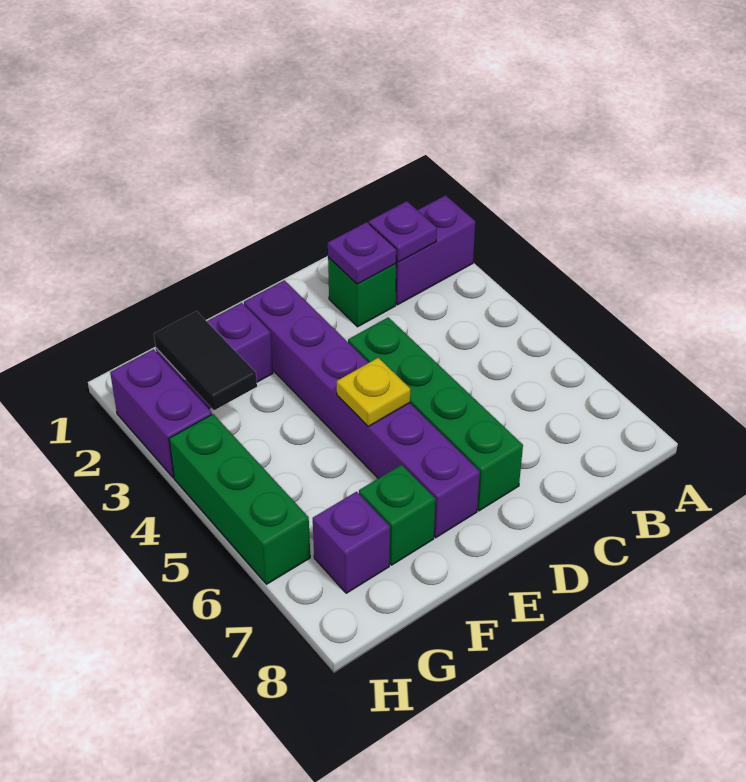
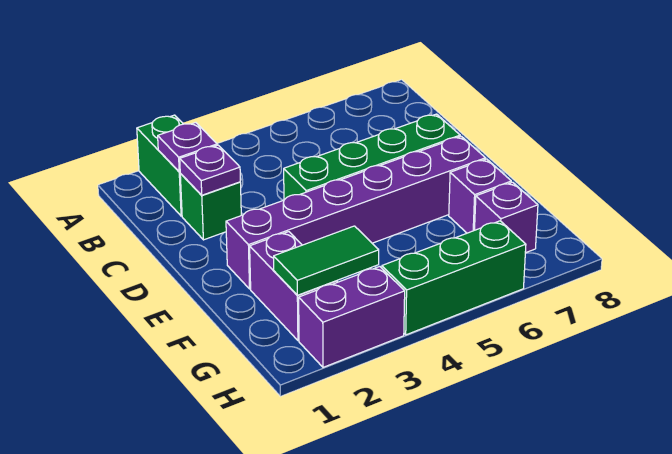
purple 1x2 brick [396,195,475,305] -> green 1x2 brick [137,115,183,216]
yellow 1x1 plate [337,358,410,426] -> none
green 1x1 brick [359,465,435,565] -> purple 1x1 brick [449,159,511,233]
black 1x2 tile [154,311,257,410] -> green 1x2 tile [274,226,379,295]

